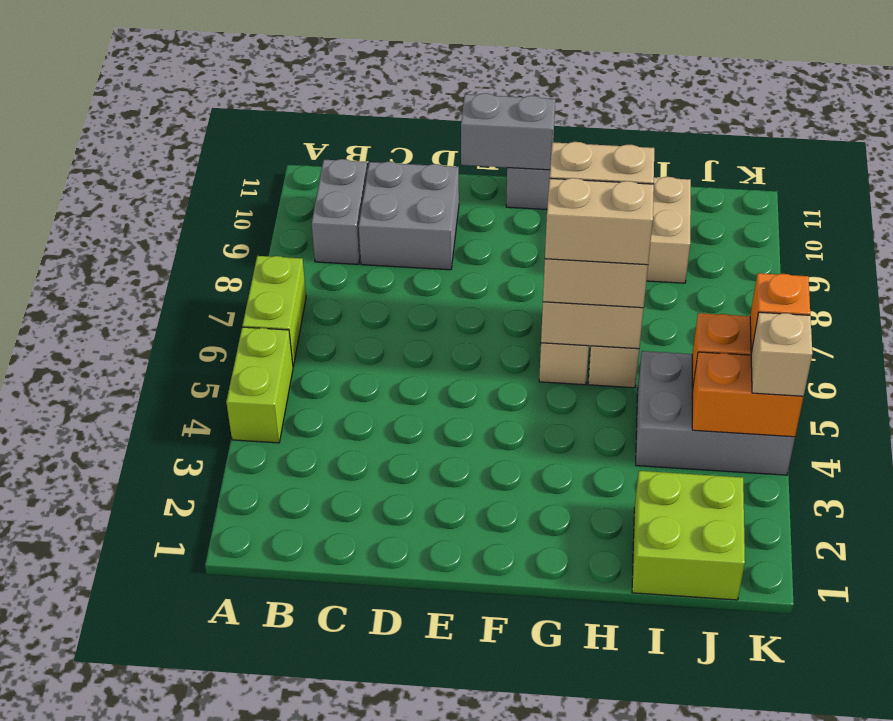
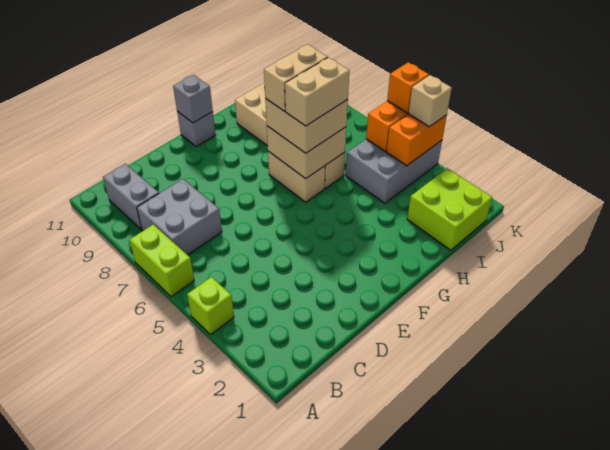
lime 1x2 brick [226,327,293,443] -> lime 1x1 brick [187,277,234,334]
grey 2x2 brick [359,162,459,270] -> grey 2x2 brick moved to [137,179,222,255]
grey 1x2 brick [461,93,555,170] -> grey 1x1 brick [173,75,213,123]

